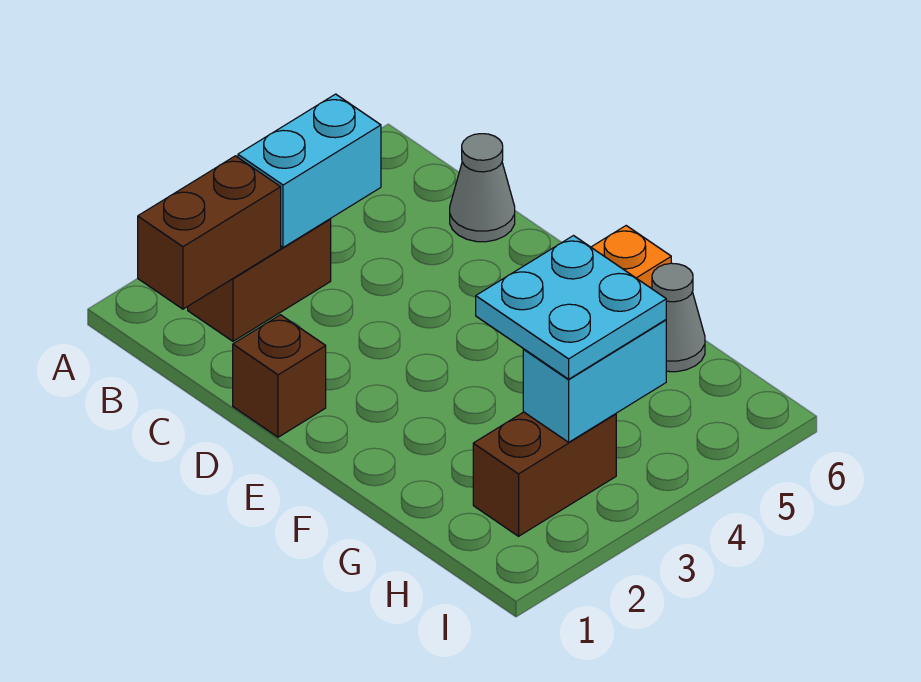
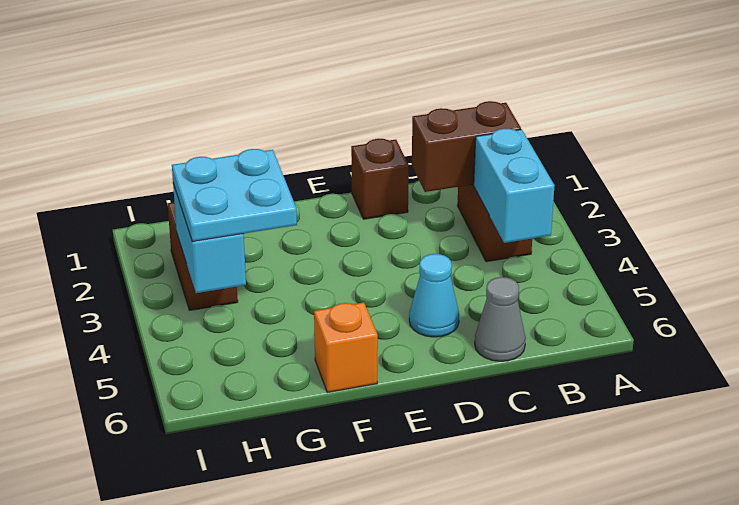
brown 1x2 brick [138,156,281,309] -> brown 1x2 brick turned to [412,101,521,192]
none -> cyan 1x1 cone [409,254,459,337]
grey 1x1 cone [652,263,705,372] -> none

